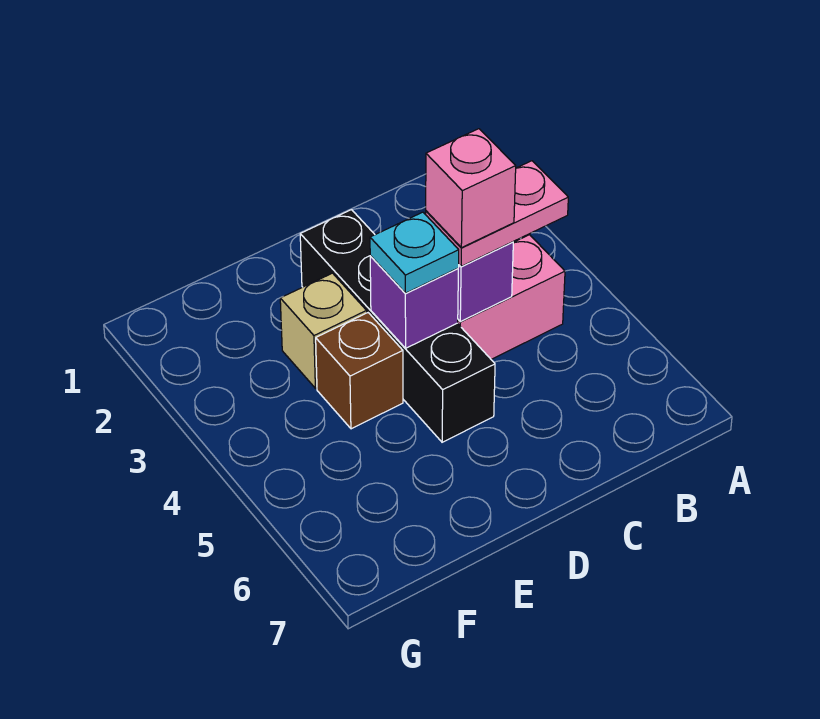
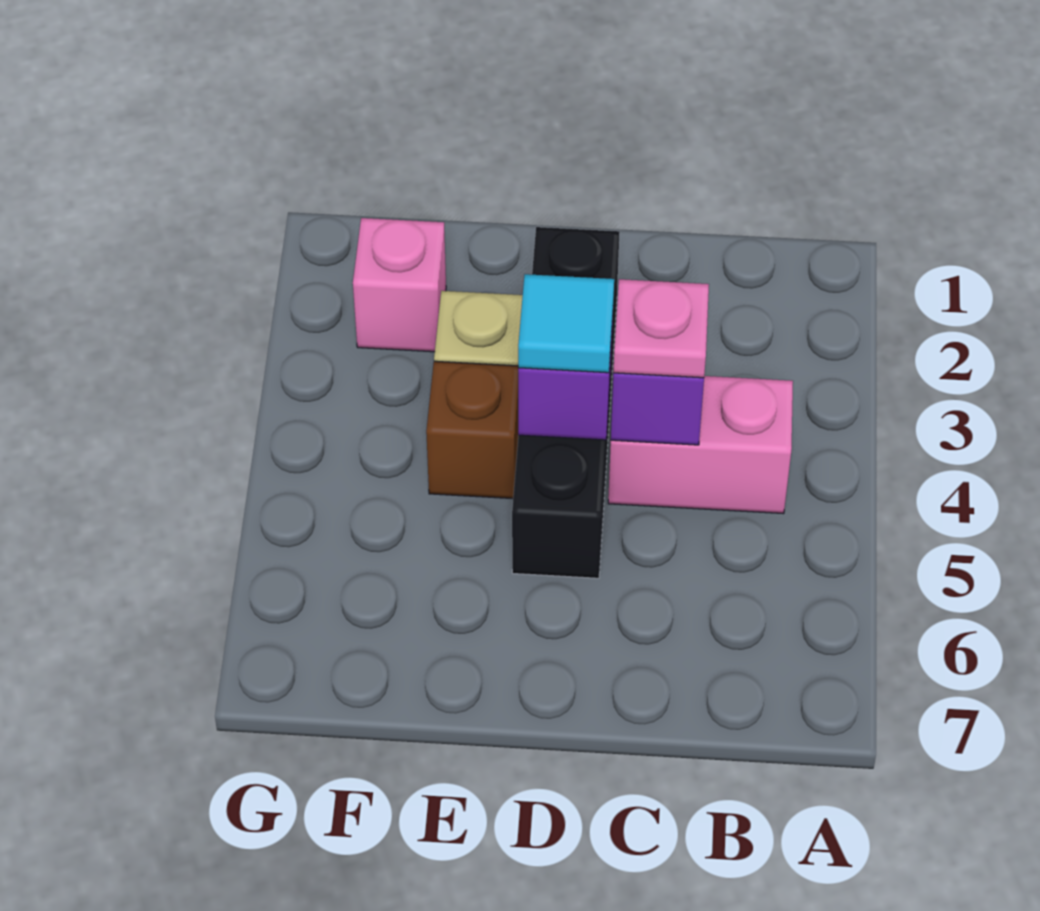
pink 1x2 plate [426,161,568,266] -> pink 1x1 plate [613,279,709,378]
pink 1x1 brick [426,129,516,248] -> pink 1x1 brick moved to [353,218,446,352]
cyan 1x1 plate [370,212,459,293] -> cyan 1x1 tile [518,274,614,373]

